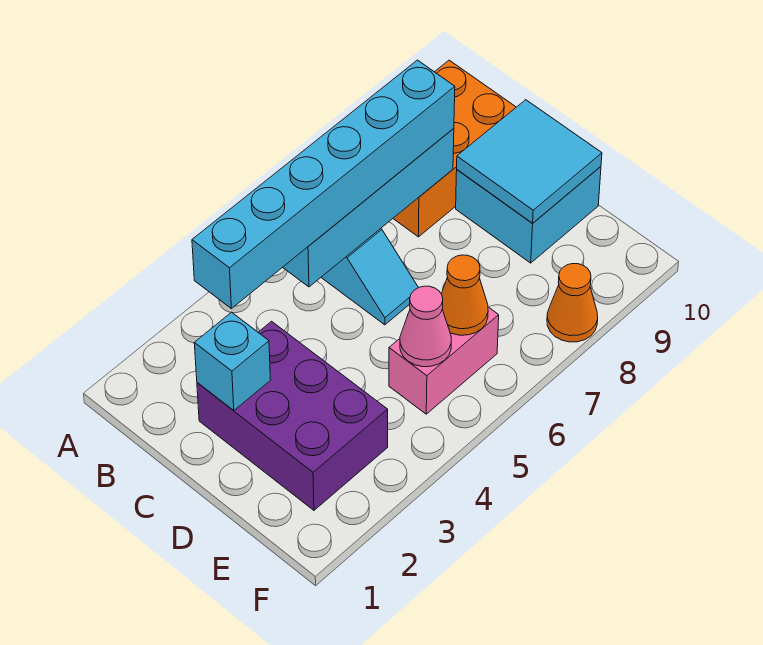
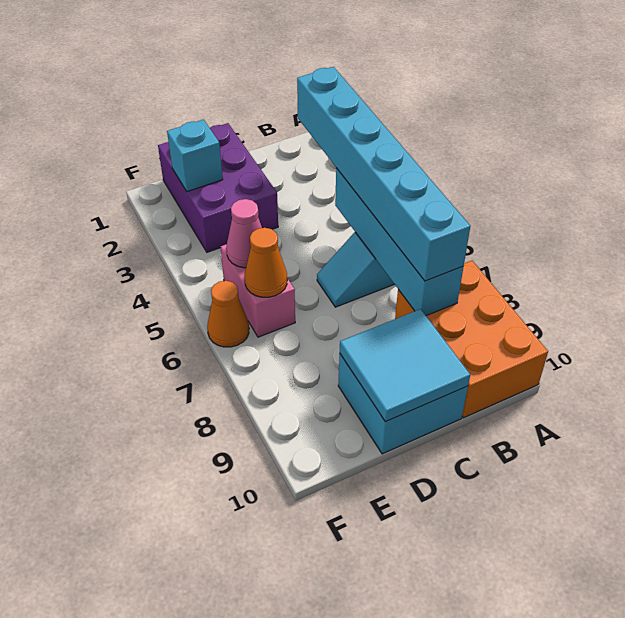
purple 2x3 brick [197,321,388,510] -> purple 2x3 brick turned to [158,123,278,252]
cyan 1x1 brick [194,312,270,410] -> cyan 1x1 brick moved to [167,120,223,192]
orange 1x1 cone [547,264,598,342] -> orange 1x1 cone moved to [207,281,249,347]

